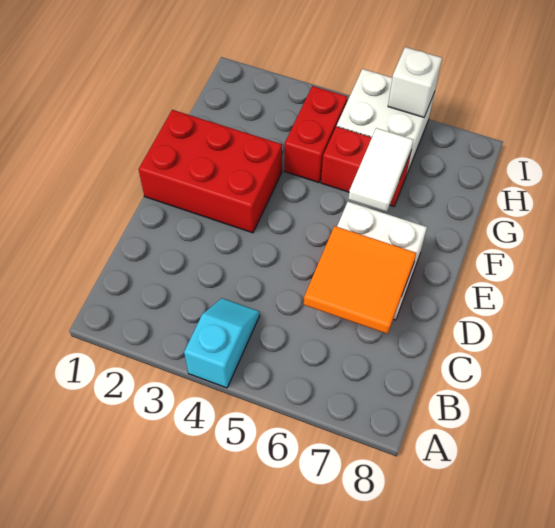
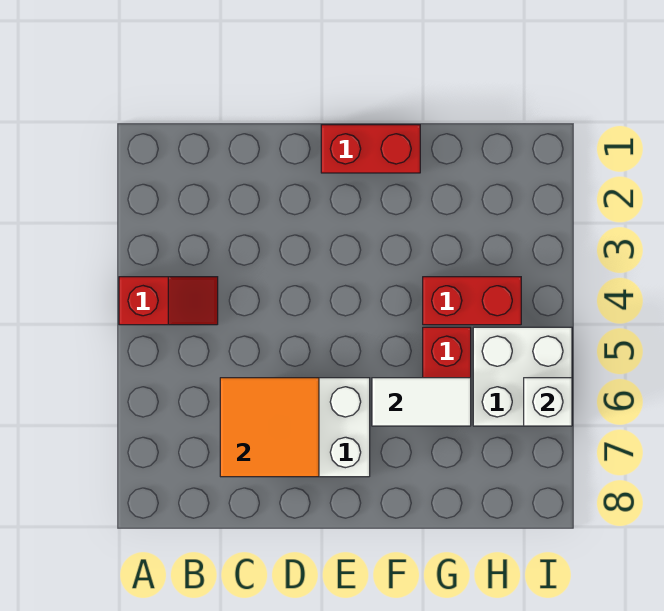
cyan 1x2 slope [184,298,260,388] -> red 1x2 slope [119,277,218,325]
red 2x3 brick [138,110,282,233] -> red 1x2 brick [321,125,420,173]

